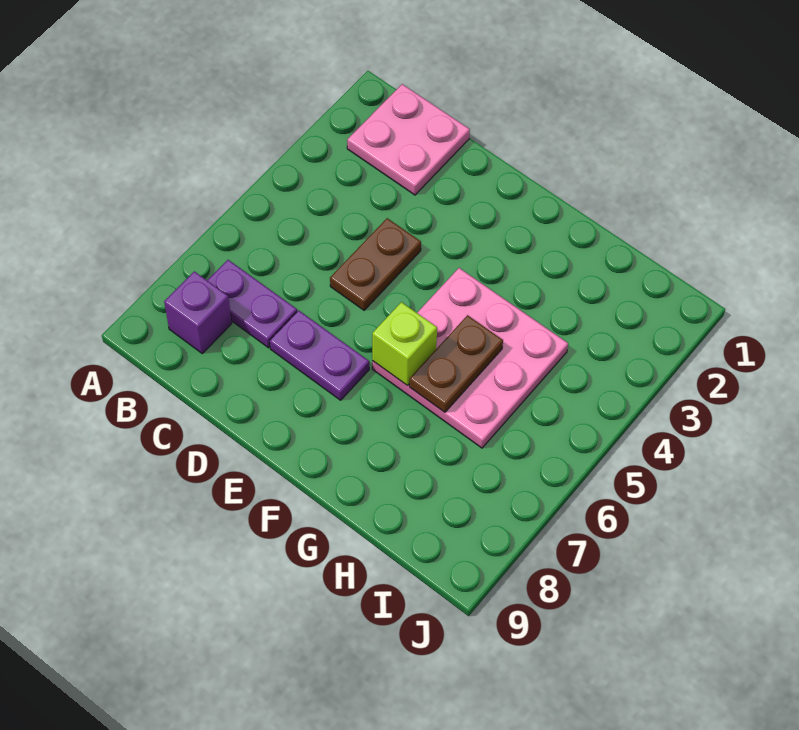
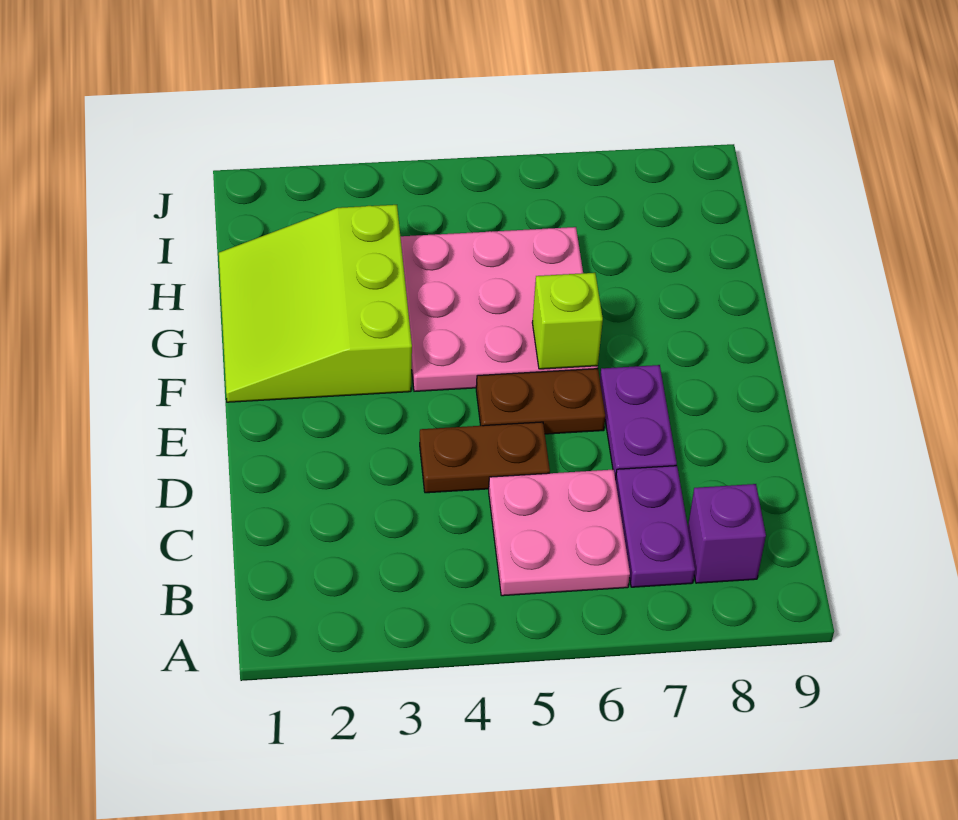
pink 2x2 plate [347,84,470,195] -> pink 2x2 plate moved to [489,470,630,596]
none -> lime 3x3 slope [219,205,412,402]
brown 1x2 plate [409,315,503,412] -> brown 1x2 plate moved to [476,369,605,434]

